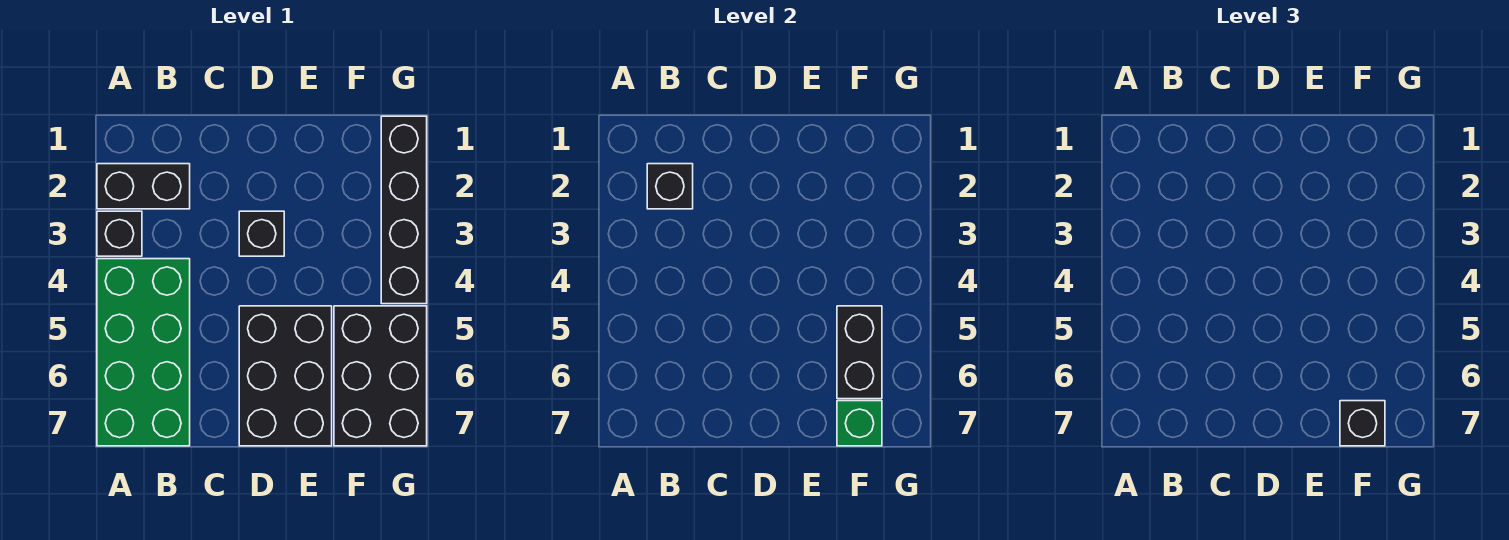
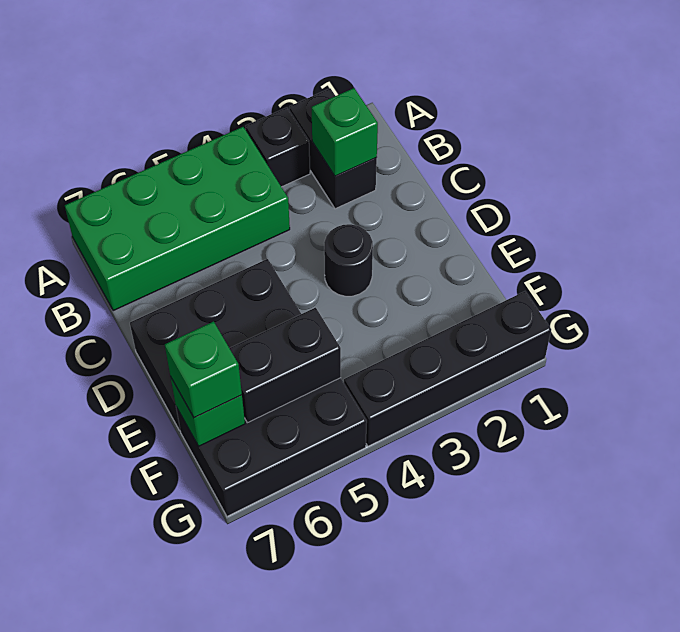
black 1x1 brick [647,164,693,209] -> green 1x1 brick [312,88,378,176]
black 1x1 brick [239,211,284,256] -> black 1x1 round brick [324,224,373,296]
black 1x1 brick [1340,401,1385,446] -> green 1x1 brick [165,321,242,418]

